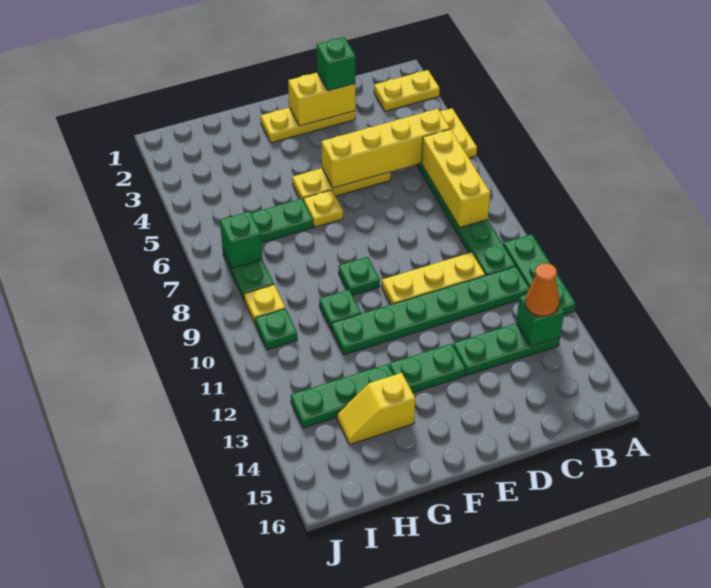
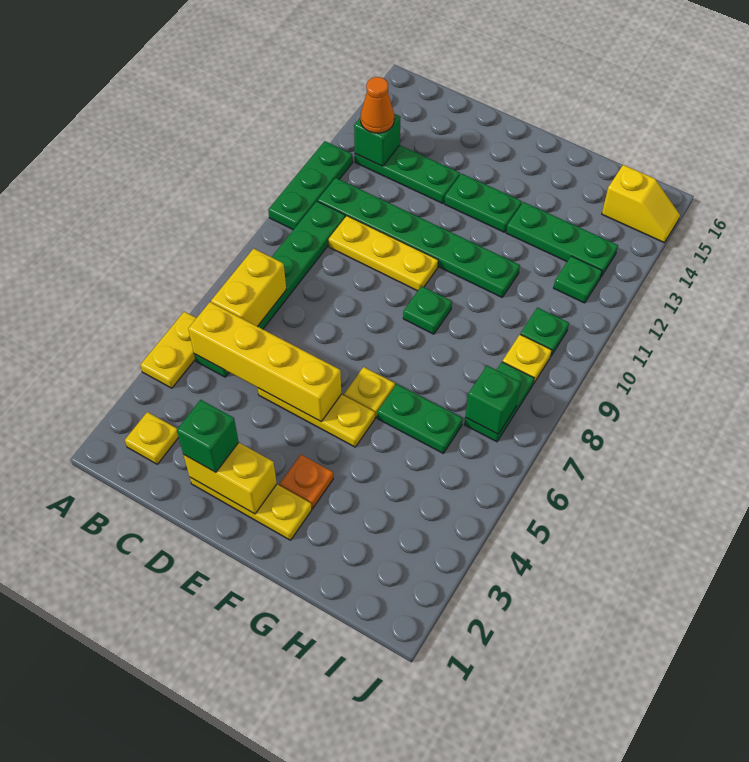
yellow 1x2 plate [374,70,440,111] -> yellow 1x1 plate [125,412,179,464]
yellow 1x3 brick [422,129,490,227] -> yellow 1x2 brick [211,248,286,326]
none -> orange 1x1 plate [280,455,333,508]
green 1x1 plate [319,290,361,330] -> green 1x1 plate moved to [554,256,602,303]
yellow 1x2 slope [337,373,415,445] -> yellow 1x2 slope moved to [602,165,680,243]

